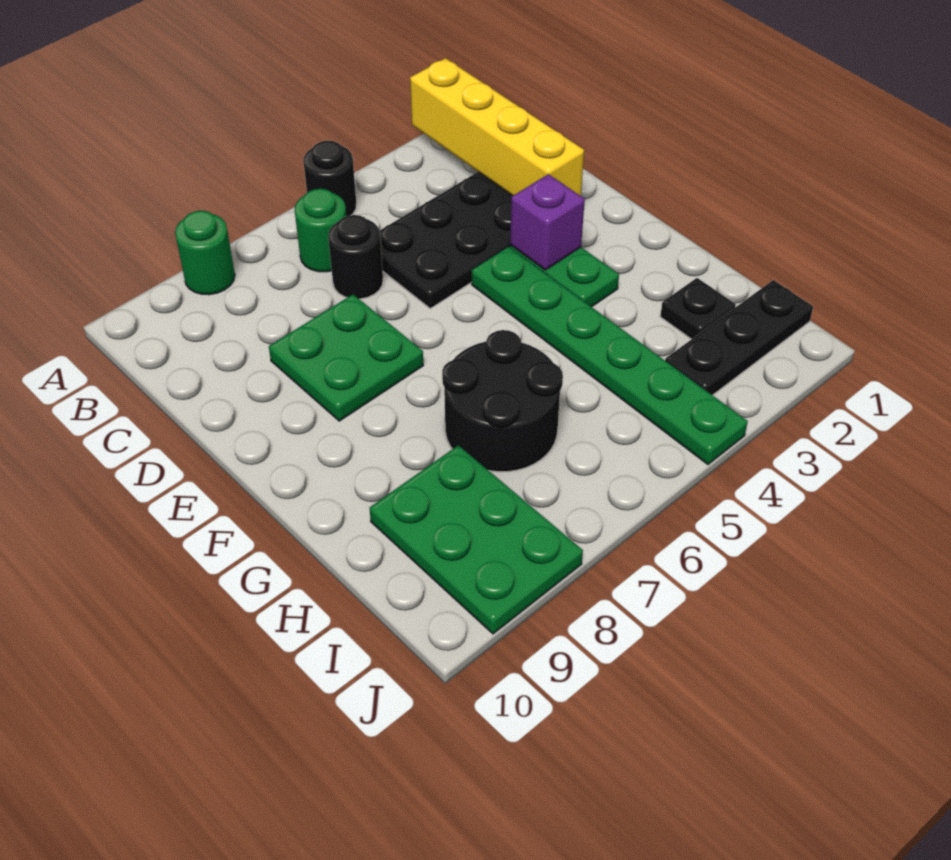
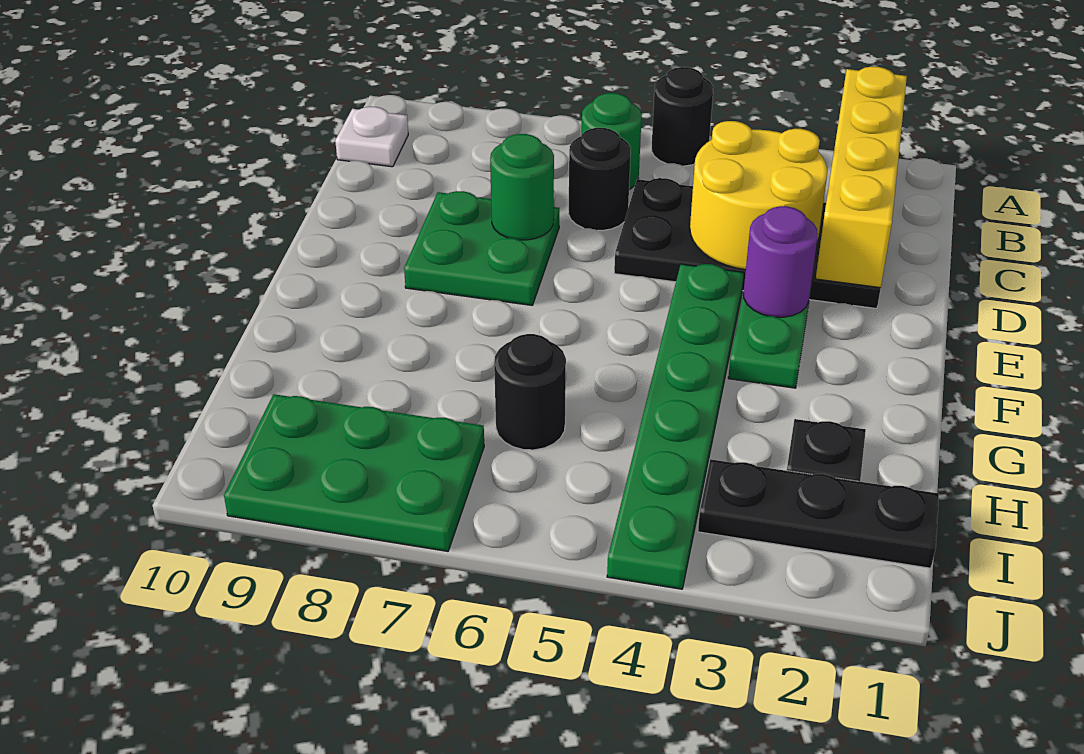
green 1x1 round brick [175,211,235,295] -> green 1x1 round brick moved to [490,134,554,240]
none -> white 1x1 plate [335,107,408,167]
none -> yellow 2x2 round brick [690,121,827,270]
purple 1x1 brick [510,174,585,270] -> purple 1x1 round brick [743,206,818,317]
black 2x2 round brick [442,330,563,472] -> black 1x1 round brick [494,334,566,450]
green 2x3 plate [370,445,583,634] -> green 2x3 plate turned to [224,394,484,551]

